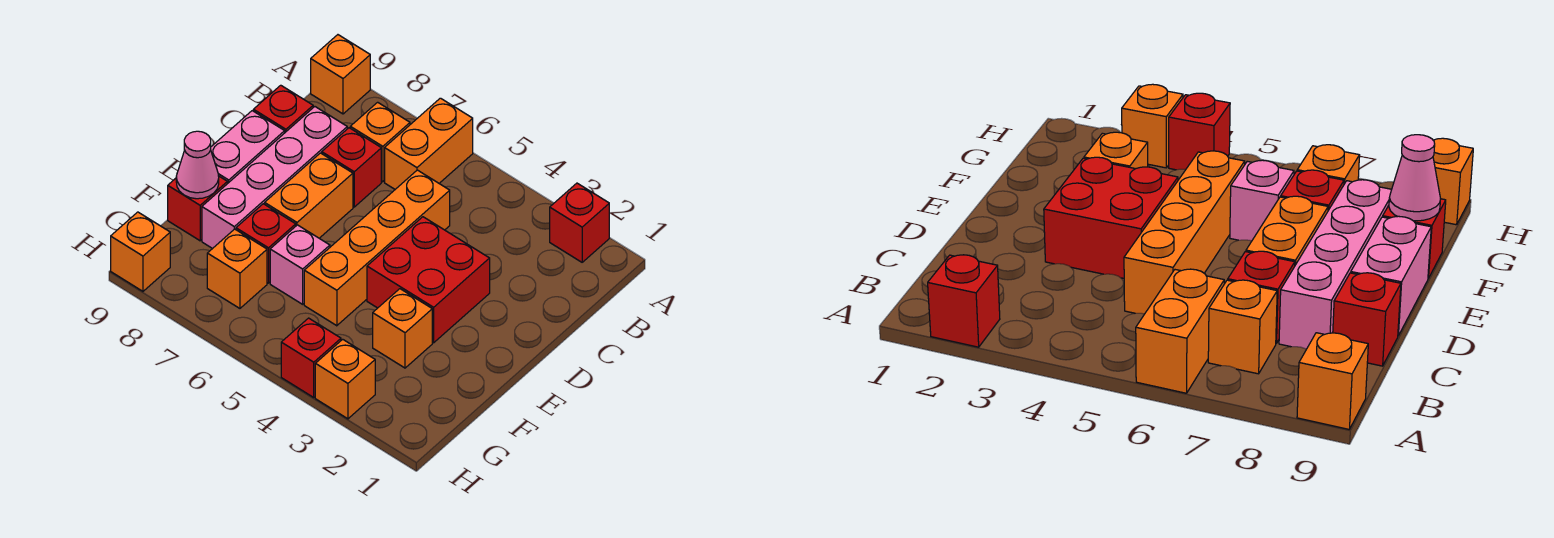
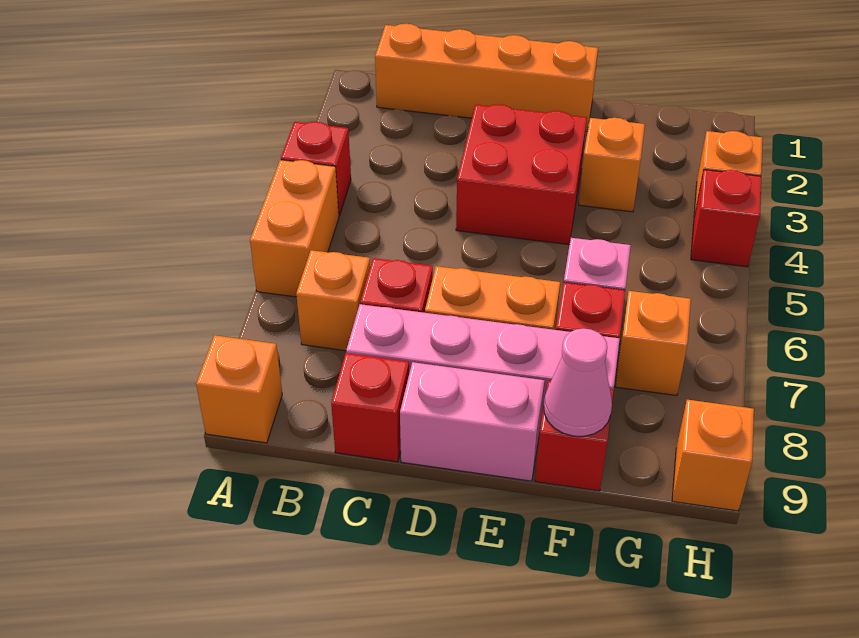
red 1x1 brick [550,183,609,262] -> red 1x1 brick moved to [281,122,351,216]
orange 1x2 brick [385,98,473,189] -> orange 1x2 brick turned to [250,160,339,297]
orange 1x4 brick [304,170,450,326] -> orange 1x4 brick moved to [375,24,598,131]

